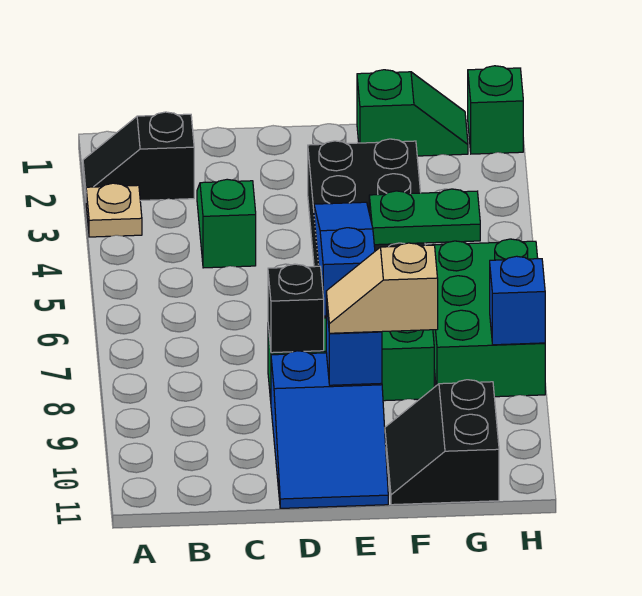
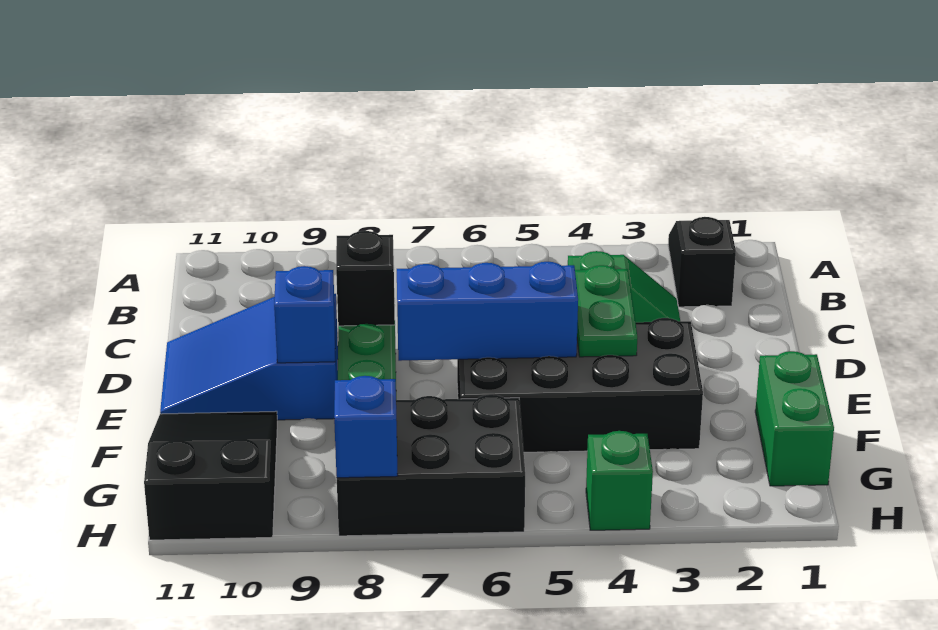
tan 1x1 plate [86,183,142,237] -> none
blue 1x3 slope [314,202,375,316] -> blue 1x3 brick [397,262,578,361]
tan 1x2 slope [326,243,438,333] -> none
green 1x2 slope [357,70,468,156] -> green 1x2 brick [755,351,834,486]
green 1x2 plate [369,189,480,245] -> green 1x2 plate moved to [575,265,637,357]
black 2x2 slope [385,380,499,505] -> black 2x3 slope [144,411,277,540]
green 2x3 brick [433,239,545,397] -> black 2x3 brick [337,395,525,536]
green 1x1 brick [468,66,523,154] -> green 1x1 brick moved to [586,431,653,530]

